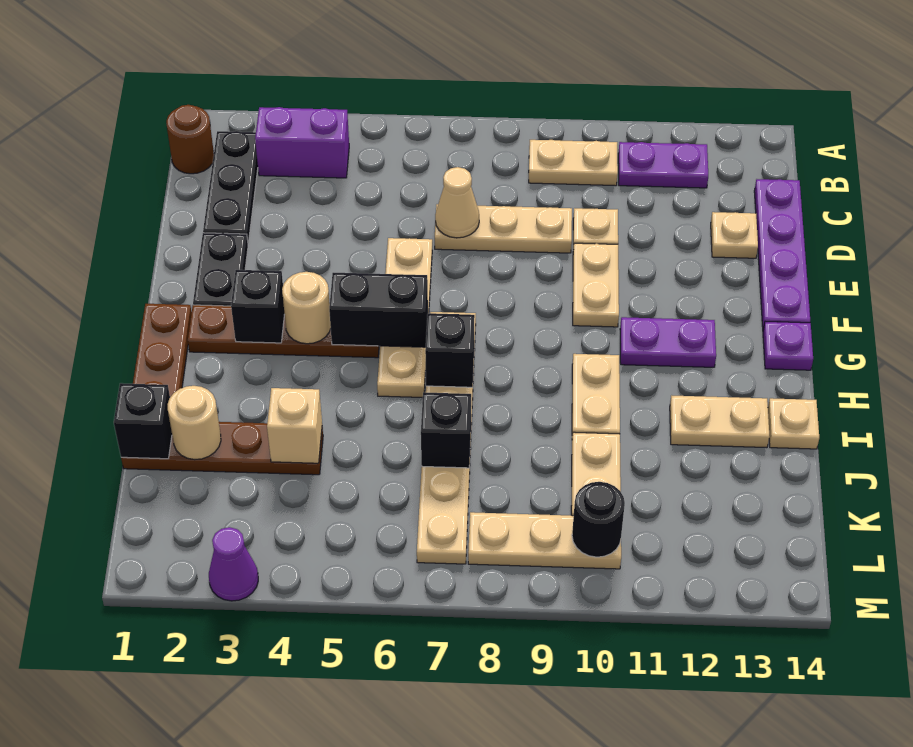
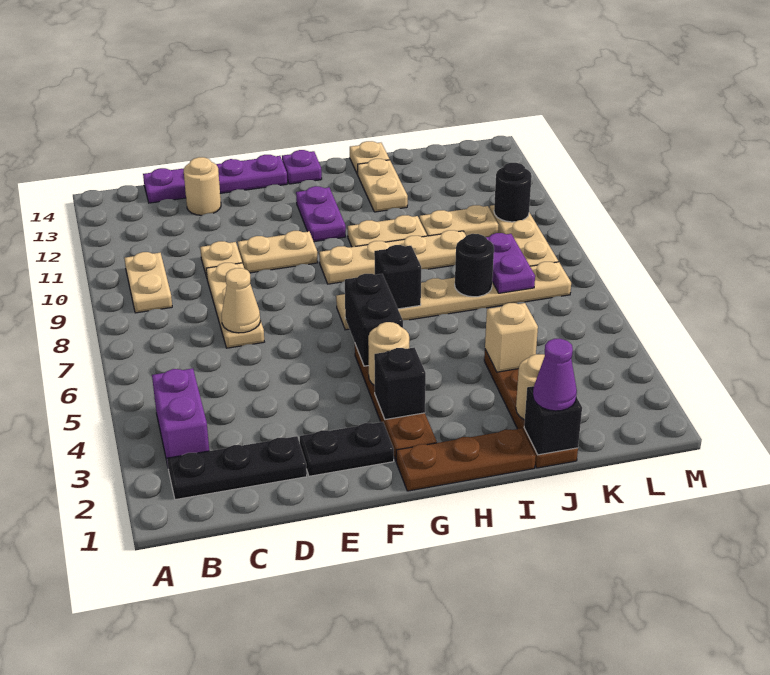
brown 1x1 round brick [166,105,214,174] -> none
purple 1x2 plate [618,142,708,188] -> purple 1x2 plate moved to [486,233,535,293]
tan 1x1 plate [711,212,758,258] -> tan 1x1 round brick [184,157,221,215]
tan 1x4 plate [377,238,432,398] -> tan 1x4 plate moved to [319,230,466,284]
black 1x1 brick [421,392,471,468] -> black 1x1 round brick [455,234,494,297]
purple 1x1 cone [209,527,258,601] -> purple 1x1 cone moved to [533,339,577,411]

